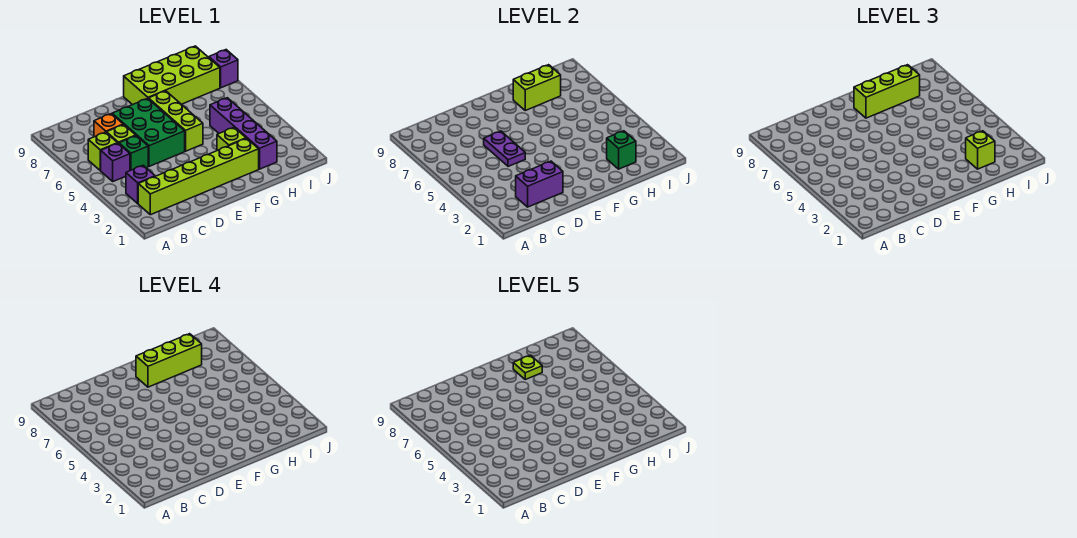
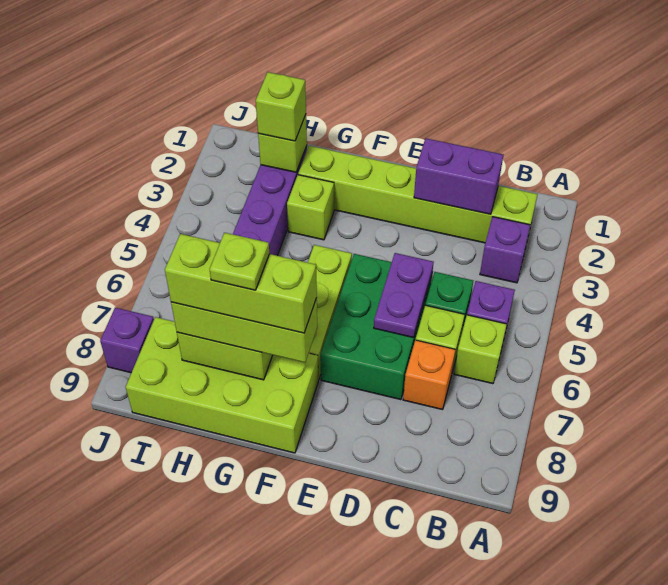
green 1x1 brick [607,131,636,169] -> lime 1x1 brick [258,115,307,172]

